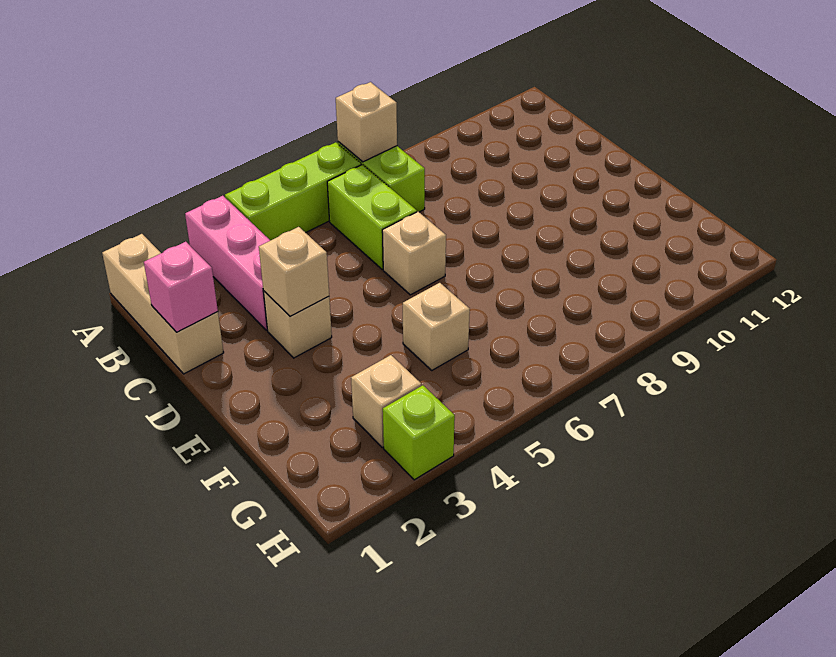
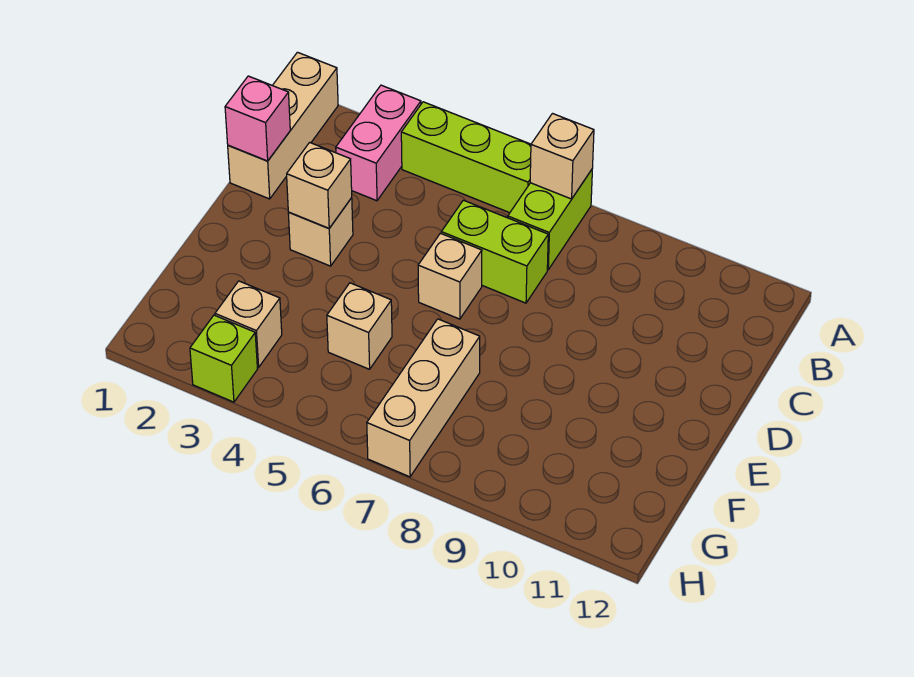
pink 1x3 brick [185,196,270,330] -> pink 1x2 brick [336,85,421,201]
lime 1x2 brick [327,165,417,269] -> lime 1x2 brick turned to [441,200,548,303]
none -> tan 1x3 brick [367,319,480,477]

